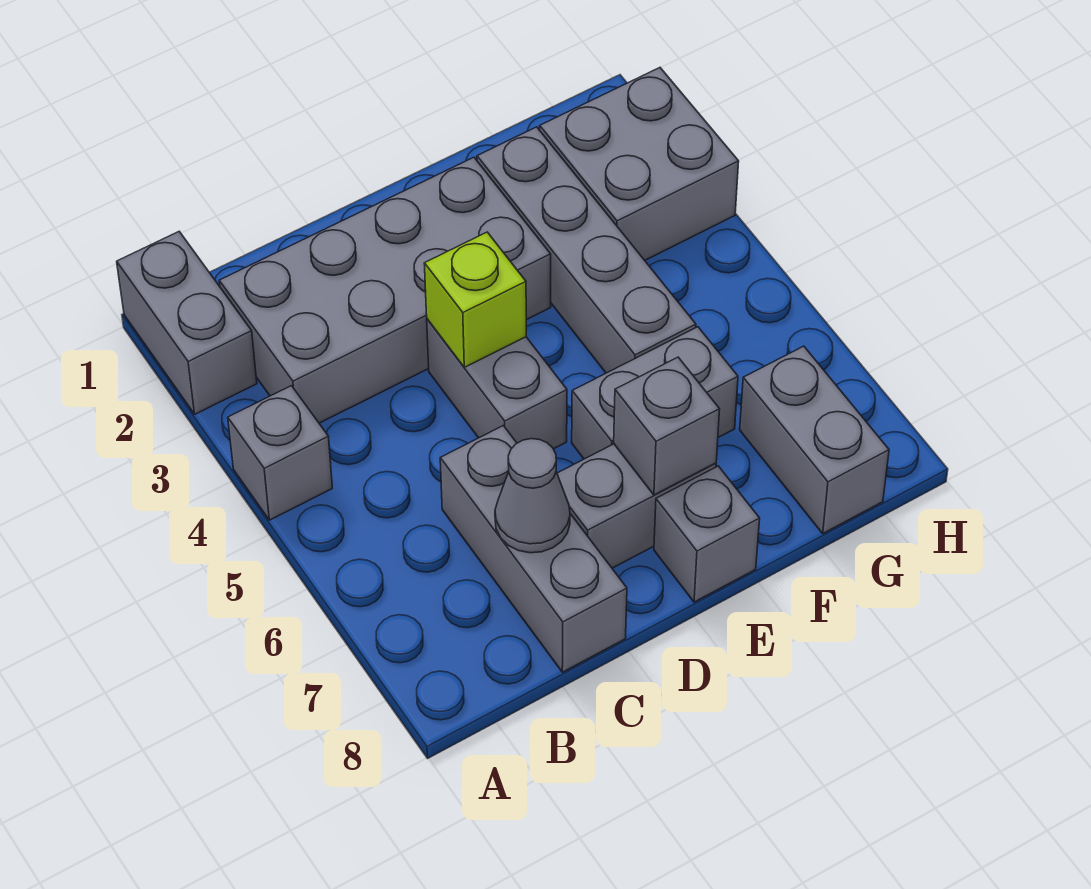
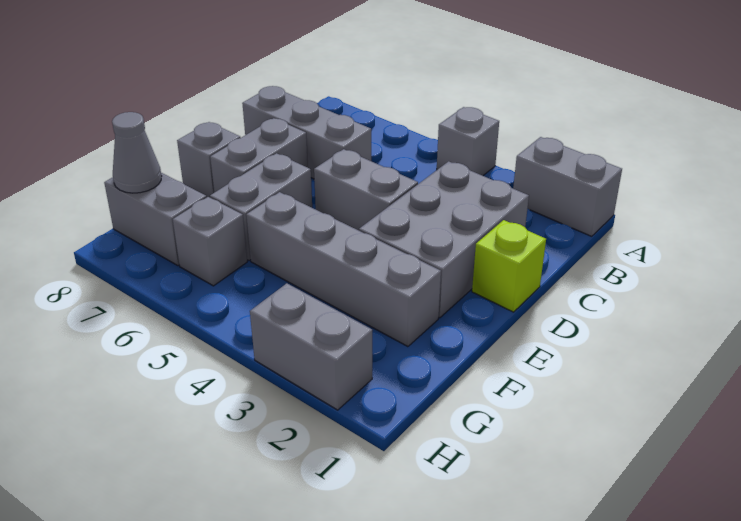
grey 2x4 brick [219,157,551,423] -> grey 2x3 brick [359,161,529,318]
grey 1x1 cone [495,439,570,553] -> grey 1x1 cone moved to [112,112,162,193]
lime 1x1 brick [424,232,526,367] -> lime 1x1 brick moved to [472,220,546,312]
grey 1x1 brick [614,357,720,495] -> grey 1x1 brick moved to [173,197,247,286]
grey 2x2 brick [540,68,739,260] -> grey 1x2 brick [250,283,372,410]

